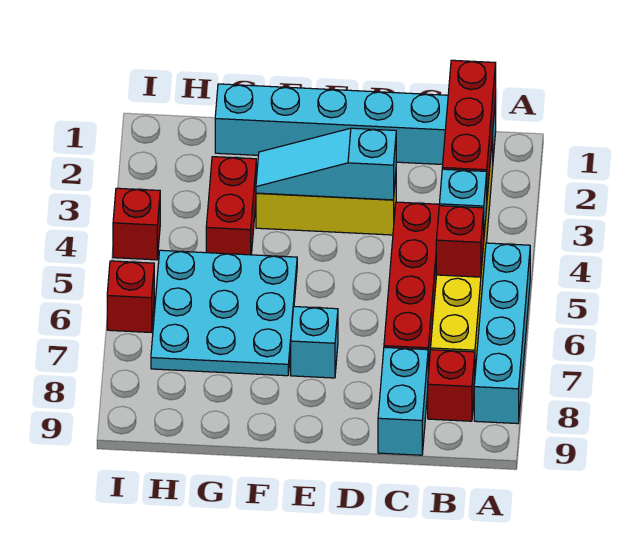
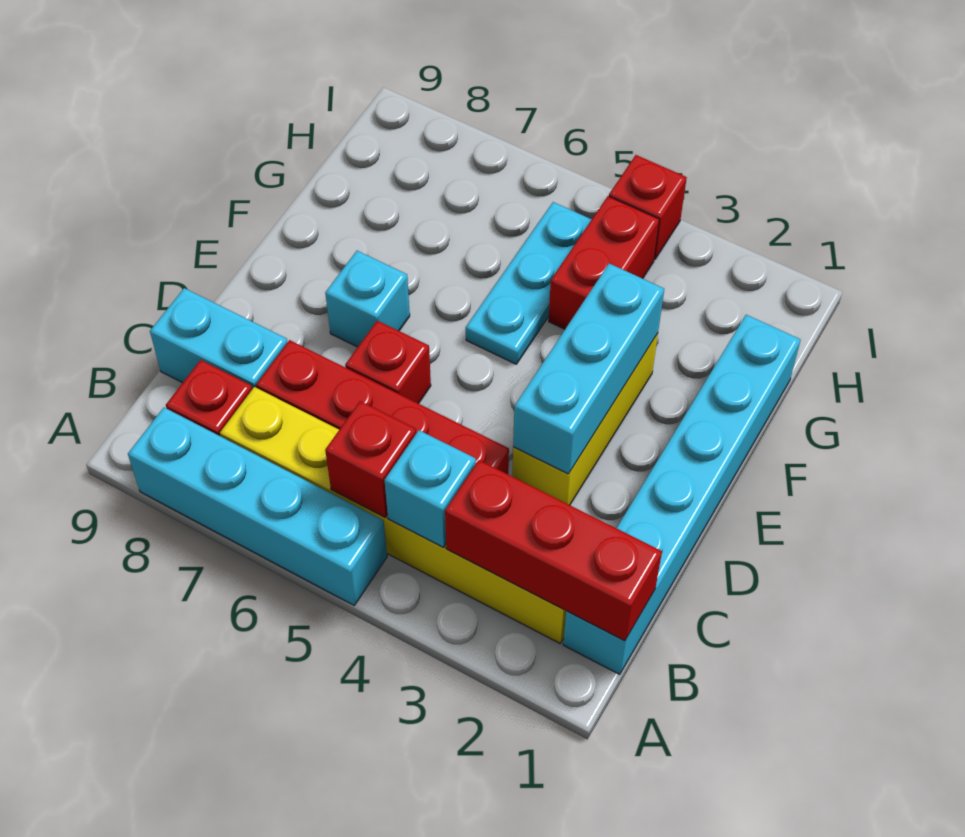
cyan 1x3 slope [256,128,396,200] -> cyan 1x3 brick [513,264,664,474]
cyan 3x3 plate [151,250,297,376] -> cyan 1x3 plate [466,202,592,364]
red 1x2 brick [206,157,256,255] -> red 1x2 brick turned to [549,196,659,329]
red 1x1 brick [107,261,154,332] -> red 1x1 brick moved to [345,321,431,404]

